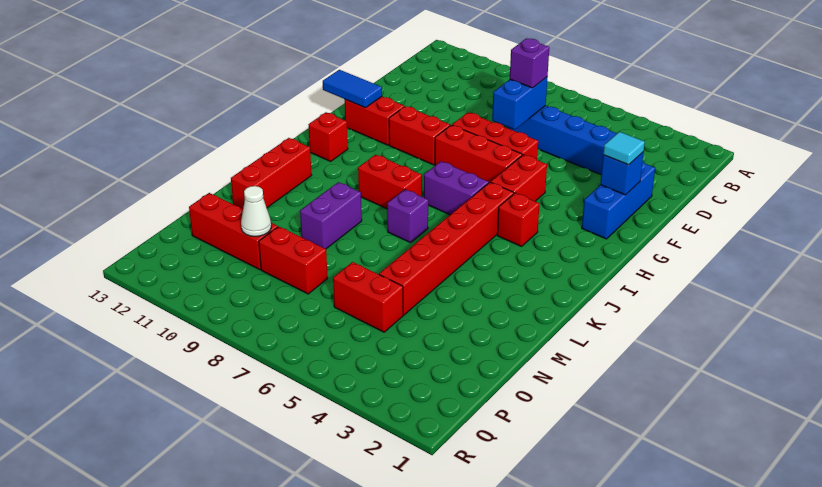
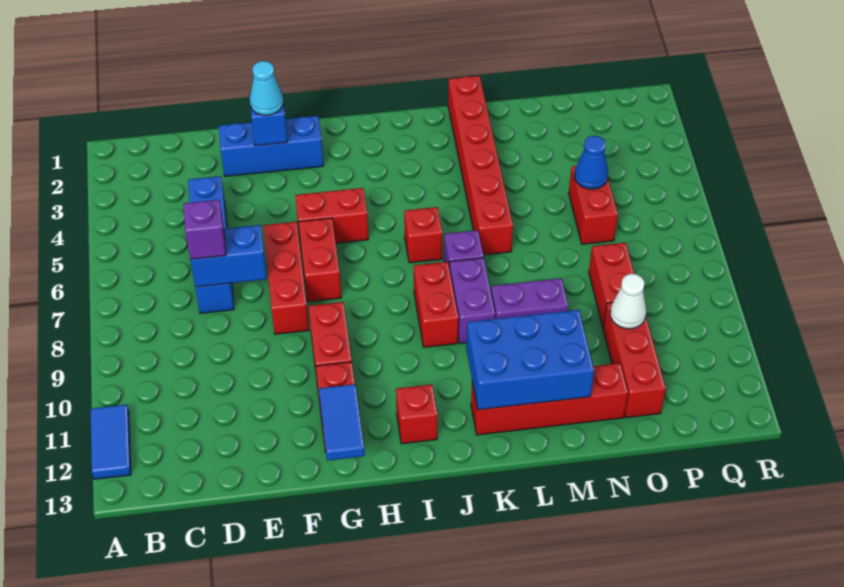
none -> blue 1x2 tile [91,405,131,479]
cyan 1x1 tile [603,132,645,165] -> cyan 1x1 cone [250,61,283,115]
red 1x3 brick [435,125,522,182] -> red 1x2 brick [299,218,341,302]
red 1x1 brick [497,193,539,246] -> red 1x1 brick moved to [404,207,443,263]
red 1x6 brick [379,182,514,315] -> red 1x6 brick turned to [448,76,513,255]
purple 1x2 brick [424,161,489,215] -> purple 1x2 brick moved to [450,258,495,343]
none -> blue 2x3 brick [466,310,594,410]
red 1x3 brick [231,138,312,209] -> red 1x4 brick [471,363,628,435]
none -> blue 1x1 cone [575,136,608,189]

